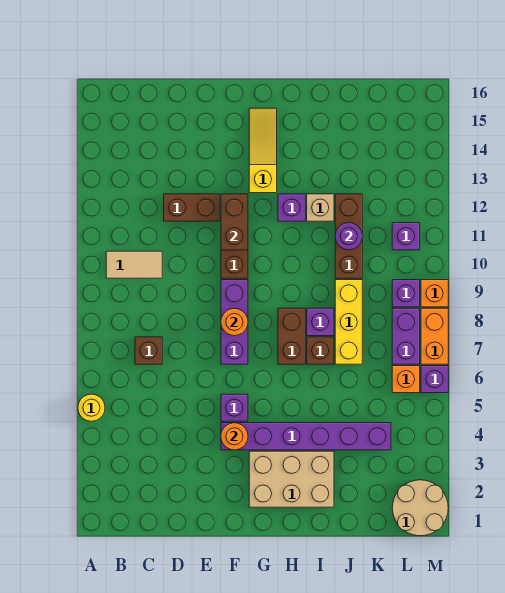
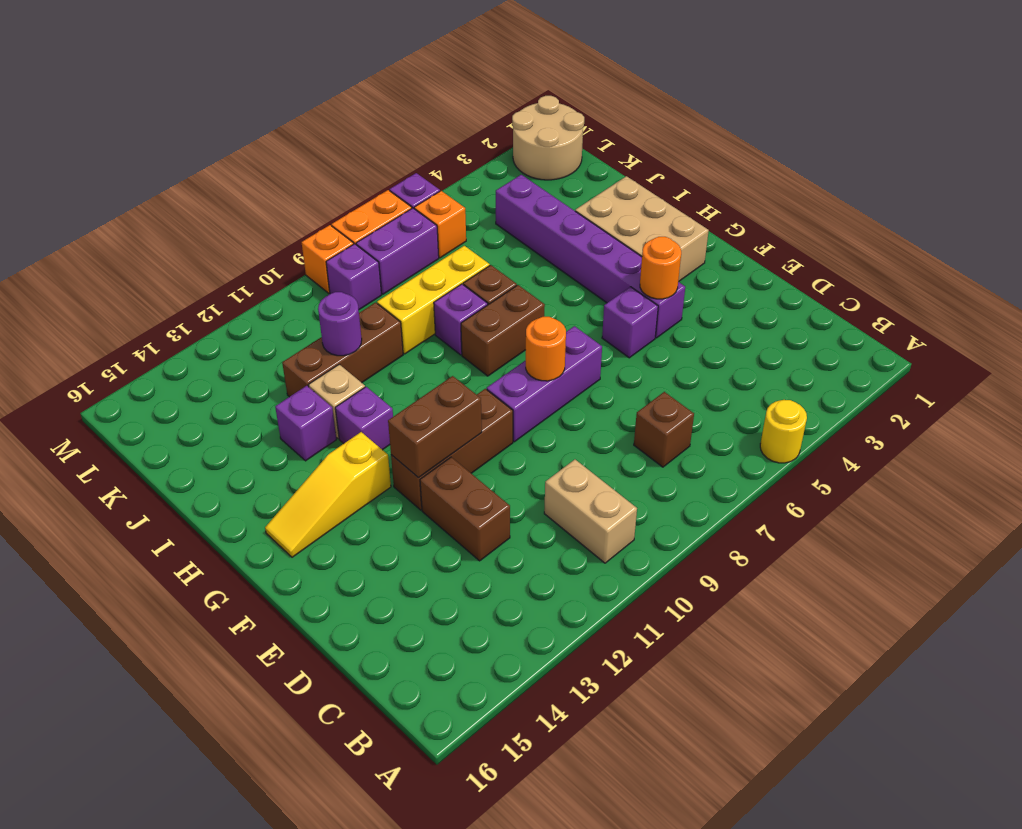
tan 1x2 tile [106,251,162,278] -> tan 1x2 brick [544,460,637,563]
purple 1x1 brick [392,223,420,250] -> purple 1x1 brick moved to [275,386,336,461]

